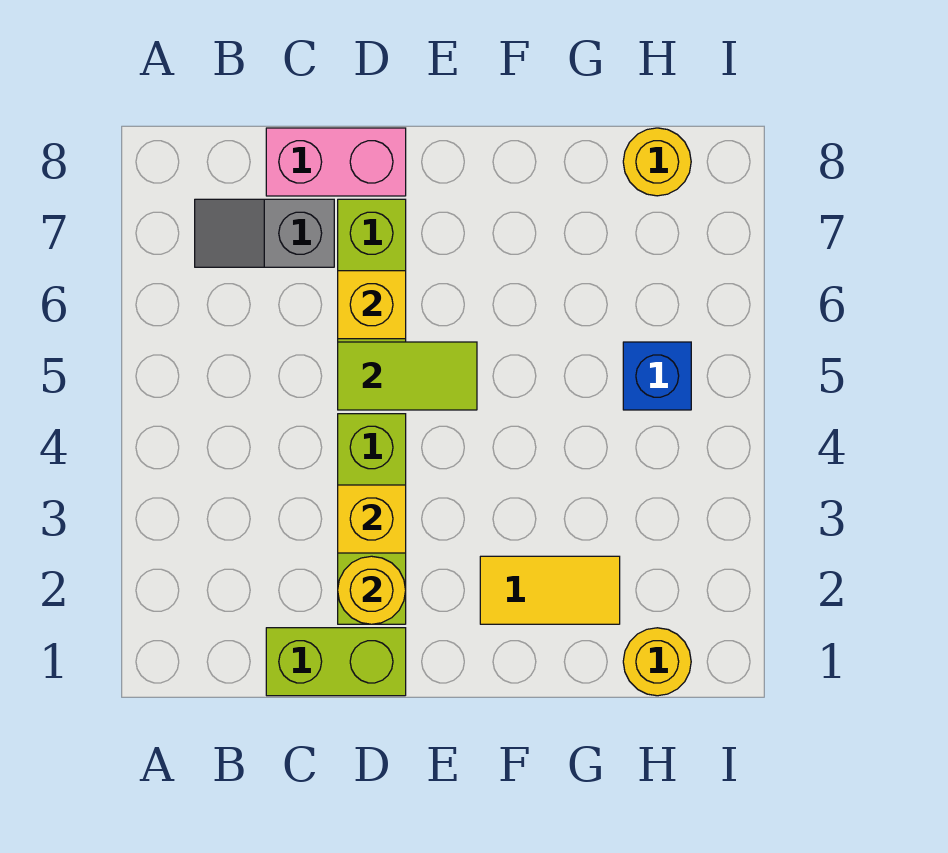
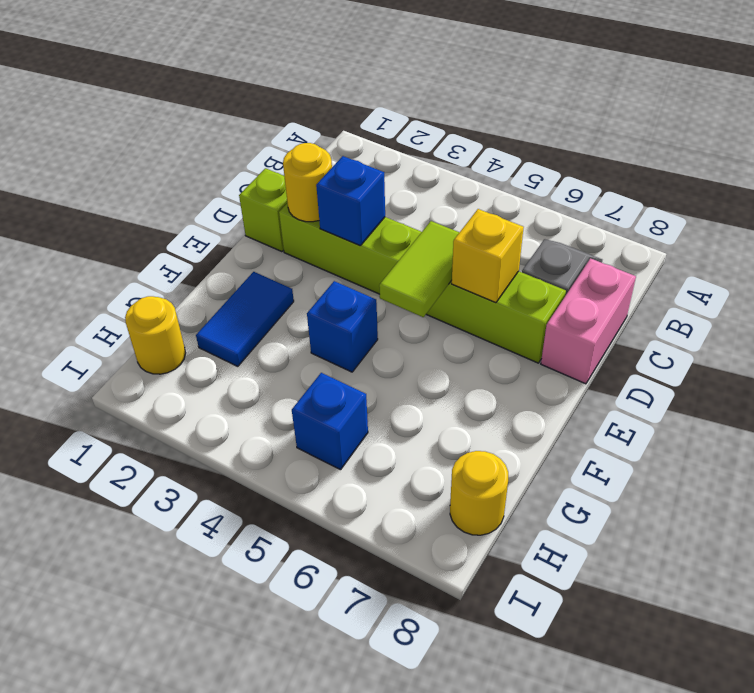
lime 1x2 brick [266,628,406,696] -> lime 1x1 brick [239,168,287,252]
yellow 1x1 brick [338,485,406,553] -> blue 1x1 brick [316,156,385,246]
yellow 1x2 tile [480,556,620,624] -> blue 1x2 tile [196,272,294,366]
none -> blue 1x1 brick [307,281,378,372]

